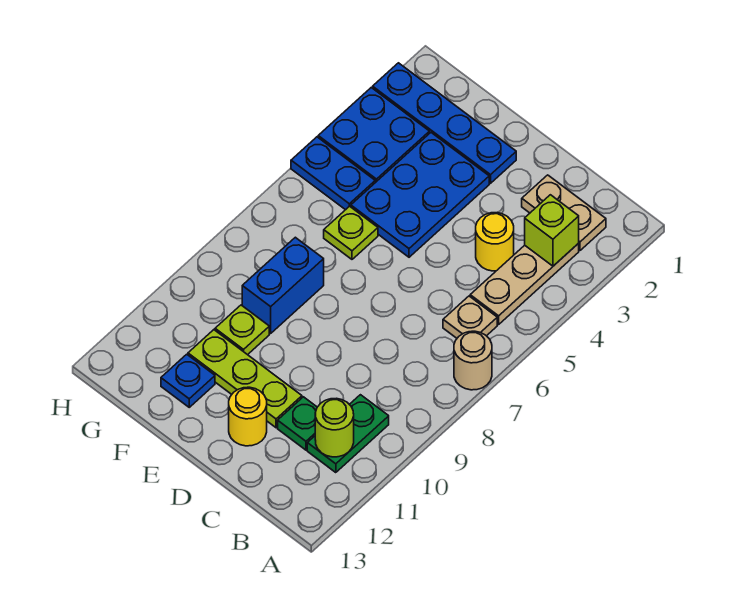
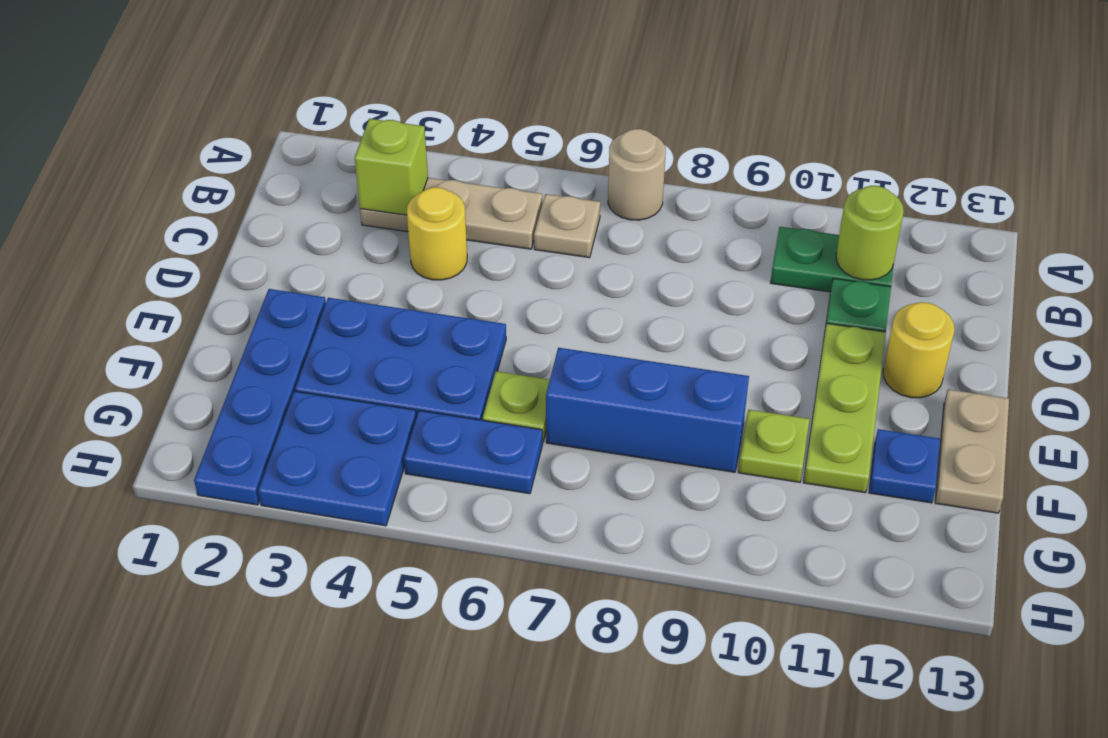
tan 1x2 plate [522,175,606,250] -> tan 1x2 plate moved to [935,389,1009,513]
blue 1x2 brick [242,237,324,333] -> blue 1x3 brick [546,348,749,472]
blue 1x2 plate [291,137,375,210] -> blue 1x2 plate turned to [404,411,543,494]

